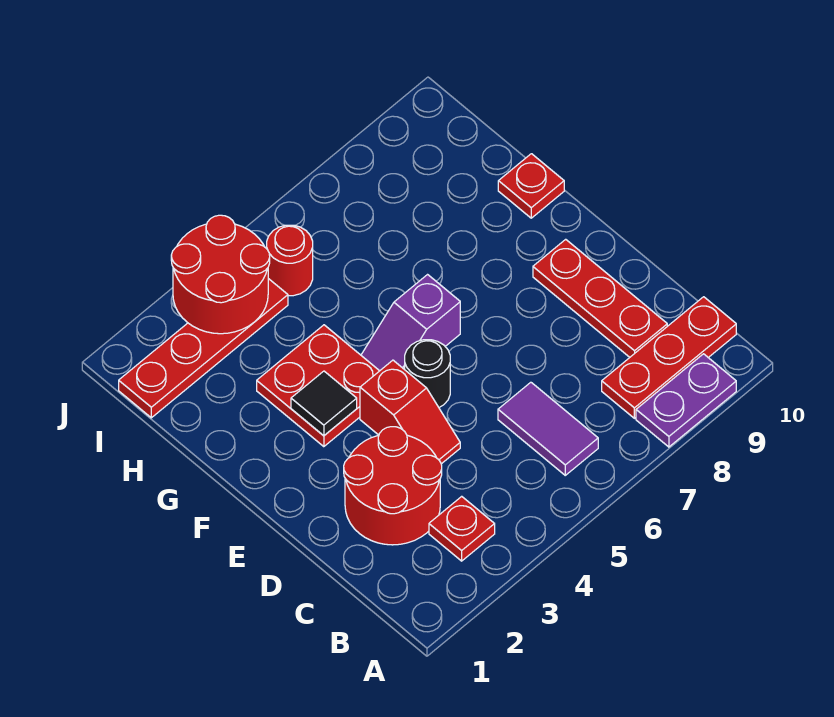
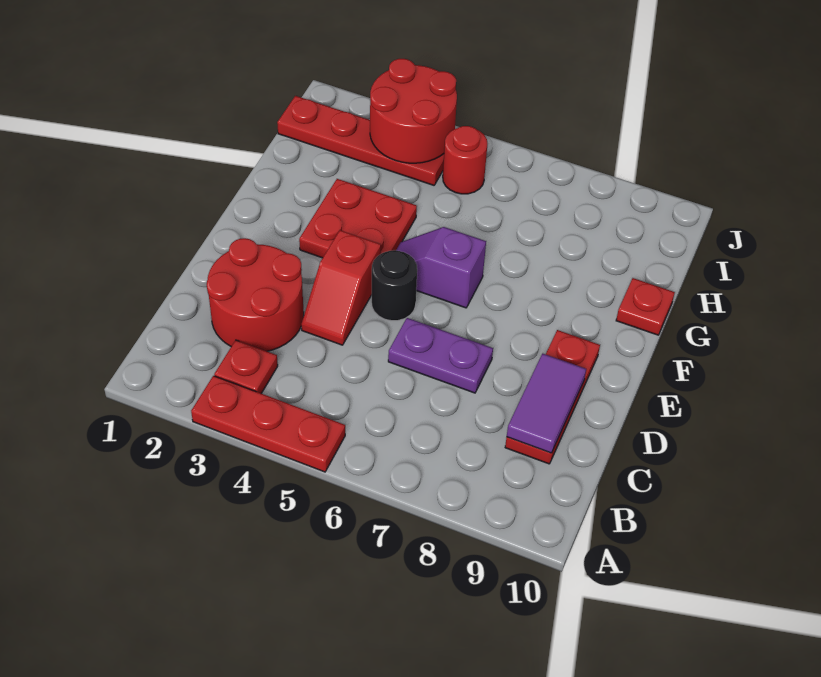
purple 1x2 plate [636,354,736,447] -> purple 1x2 plate moved to [388,318,493,393]
purple 1x2 tile [498,382,598,475] -> purple 1x2 tile moved to [507,354,586,453]
red 1x3 plate [602,297,736,418] -> red 1x3 plate moved to [191,376,345,472]
black 1x1 tile [291,371,357,436] -> none

